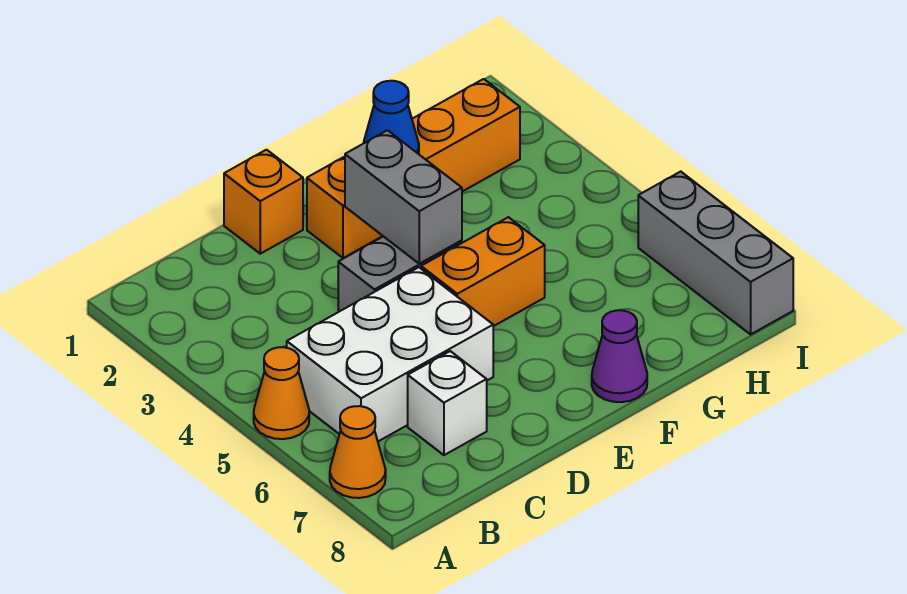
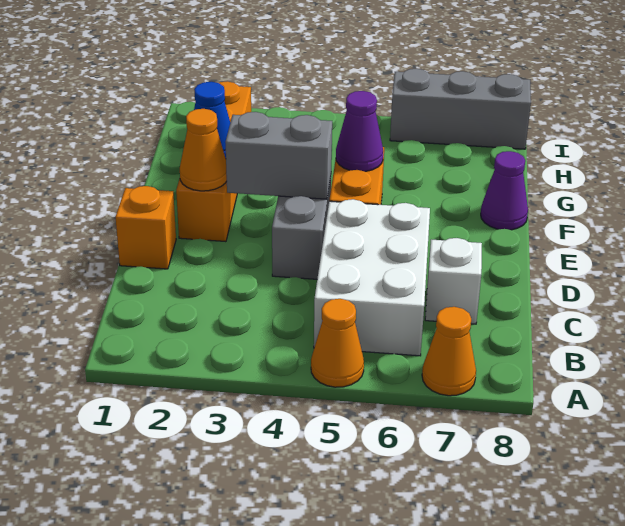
none -> orange 1x1 cone [180,109,227,191]
none -> purple 1x1 cone [336,91,383,171]

